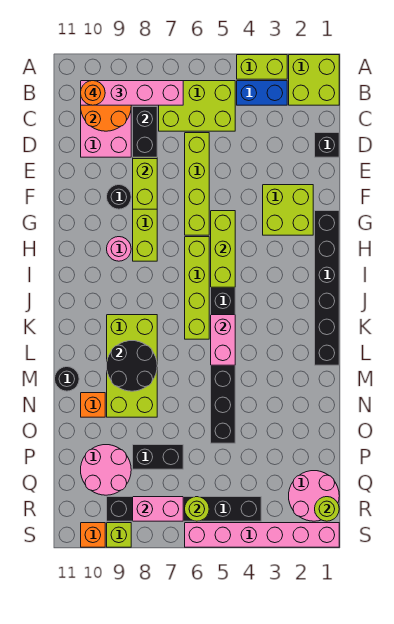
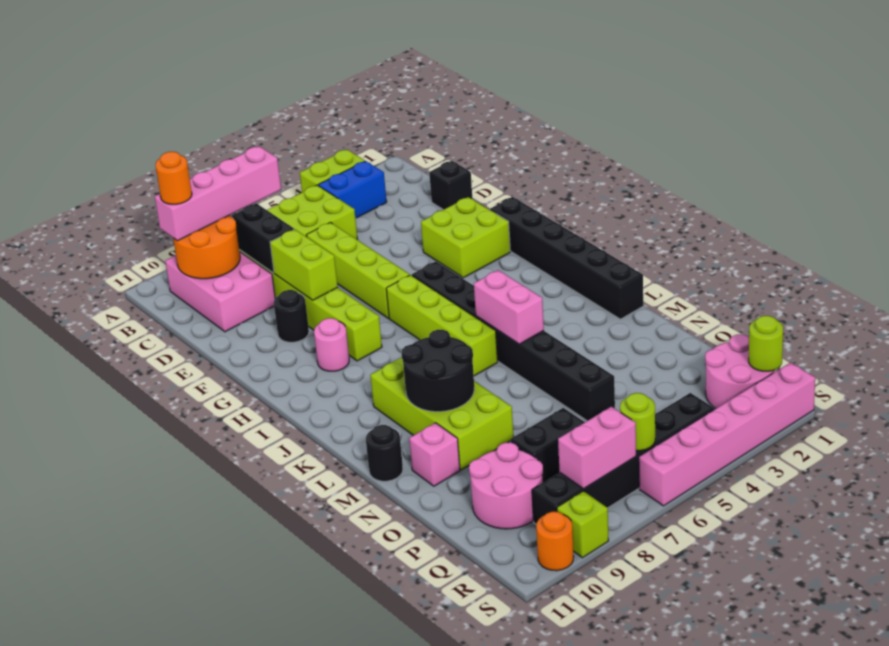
lime 2x2 brick [289,55,339,105] -> none
lime 1x3 brick [211,211,235,287] -> none
orange 1x1 brick [81,393,105,417] -> pink 1x1 brick [409,423,460,486]
orange 1x1 brick [81,523,105,547] -> orange 1x1 round brick [536,512,574,571]

